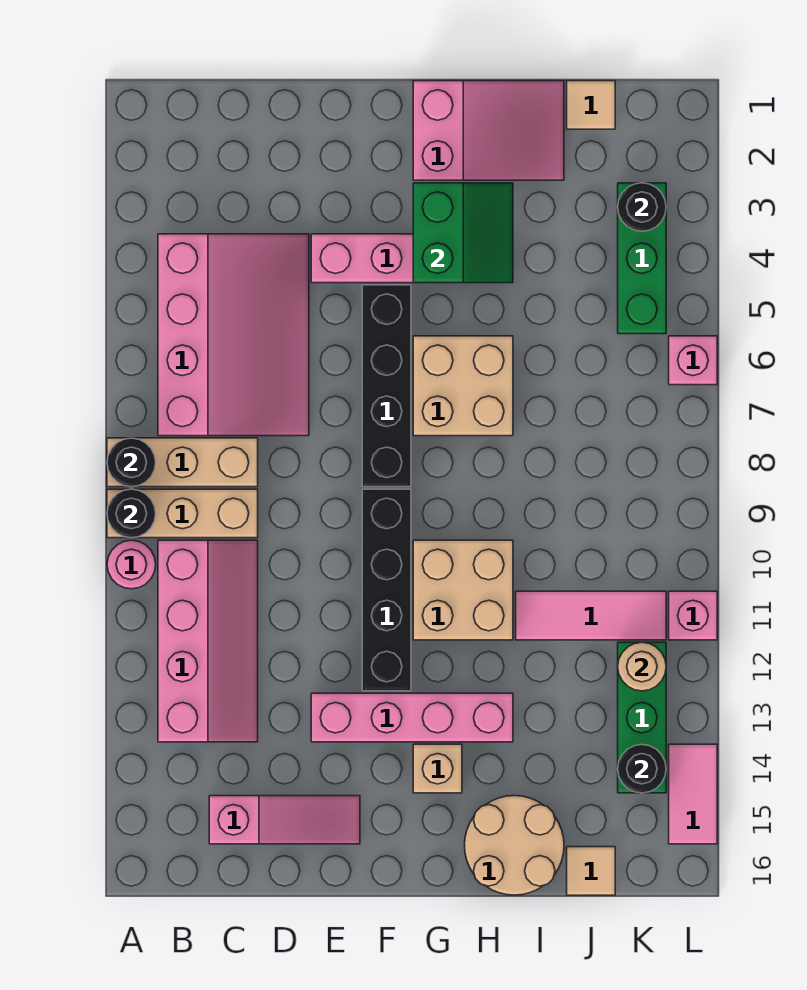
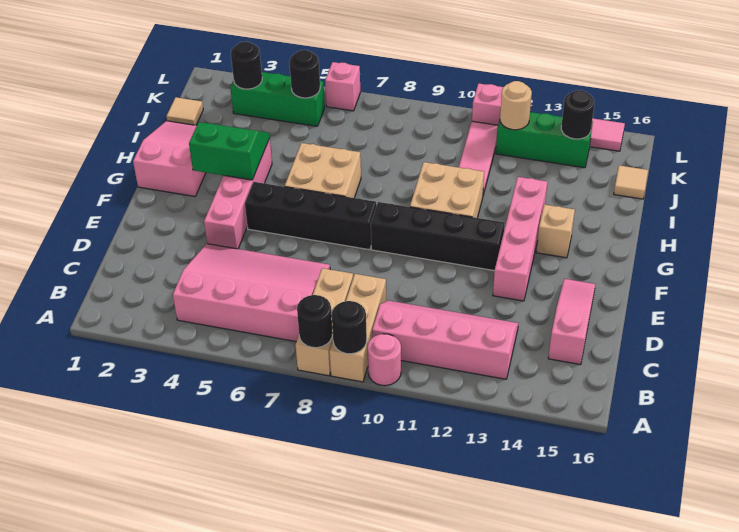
tan 2x2 round brick [465,796,564,895] -> none
none -> black 1x1 round brick [290,50,320,98]

